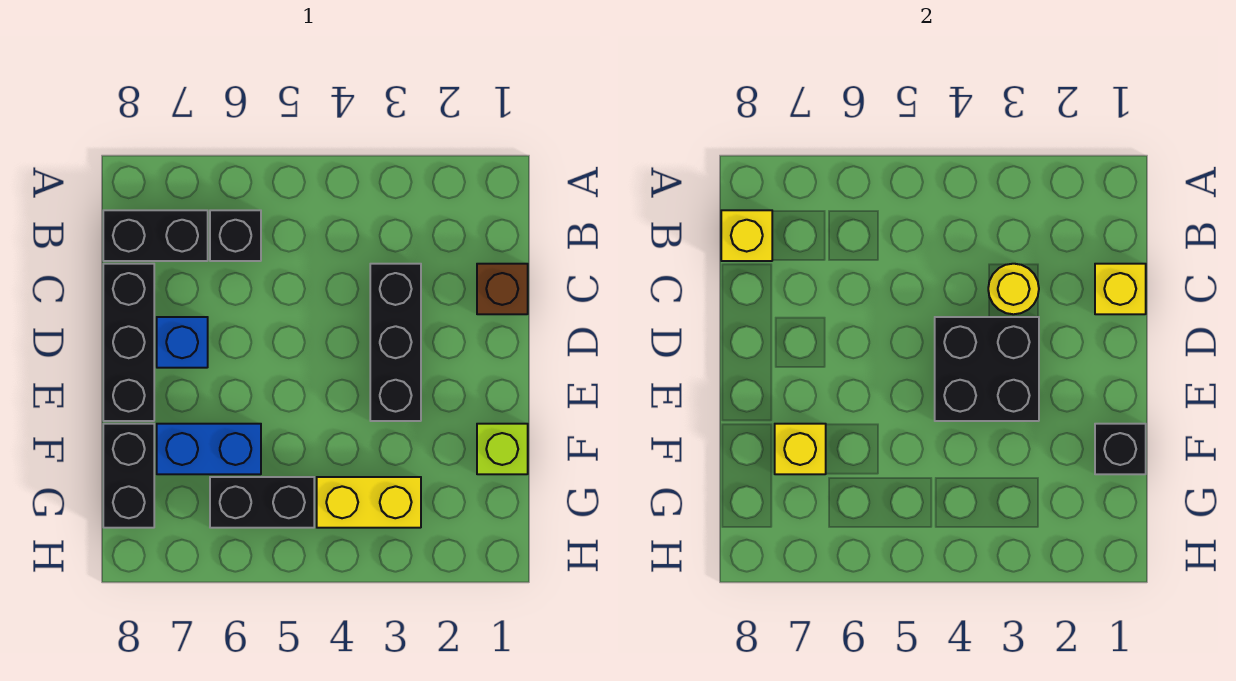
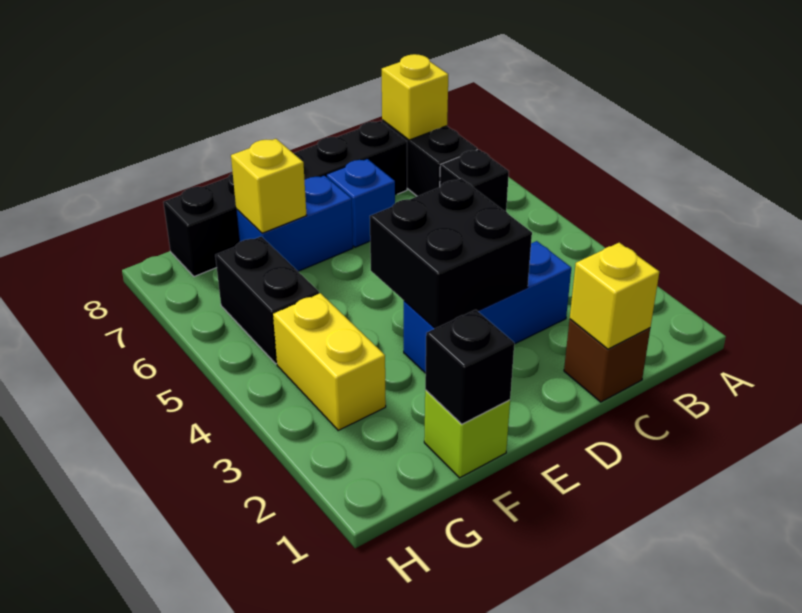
black 1x3 brick [370,264,421,421] -> blue 1x3 brick [404,241,571,373]
yellow 1x1 round brick [988,264,1039,314] -> none
blue 1x2 brick [157,424,261,474] -> blue 1x2 brick turned to [236,175,353,271]

